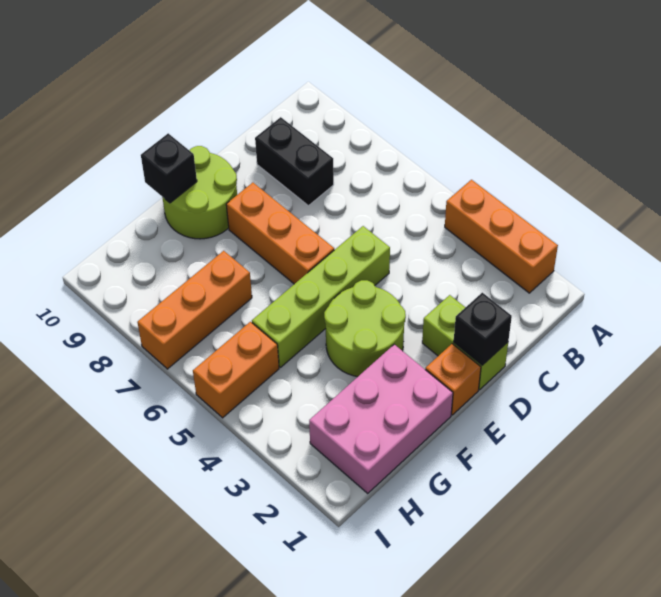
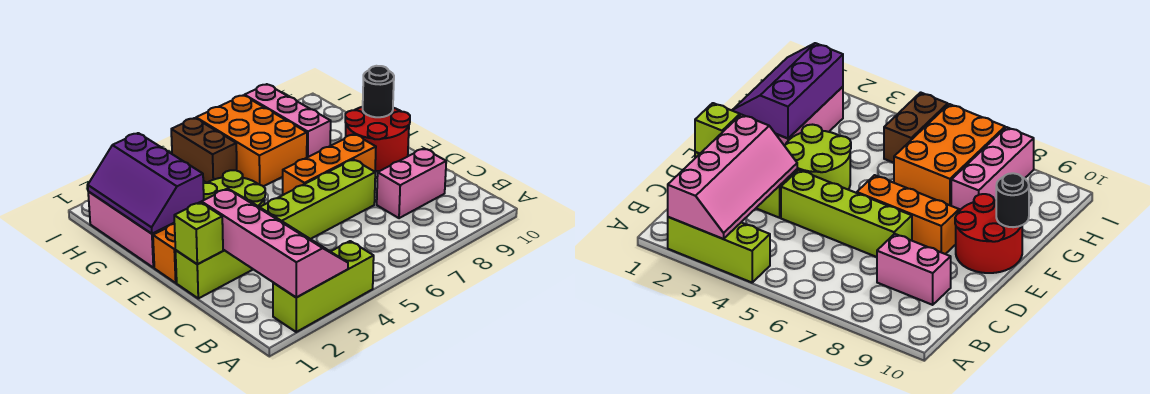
orange 1x3 brick [445,180,558,293] -> lime 1x3 brick [273,241,374,332]
none -> pink 2x4 slope [202,189,348,297]
black 1x2 brick [255,117,334,206] -> pink 1x2 brick [377,148,446,218]
lime 1x2 brick [422,295,508,390] -> lime 1x3 brick [175,250,253,298]
black 1x1 brick [454,293,512,365] -> lime 1x1 brick [174,202,223,264]
lime 1x4 brick [252,226,390,367] -> lime 1x4 brick turned to [260,159,375,239]
lime 2x2 round brick [162,146,237,239] -> red 2x2 round brick [345,107,410,171]
none -> purple 2x3 slope [88,133,204,234]
black 1x1 brick [141,133,197,203] -> black 1x1 round brick [363,66,394,117]
orange 1x3 brick [137,251,252,369] -> orange 2x3 brick [196,95,307,186]
none -> pink 1x3 brick [244,84,331,157]
orange 1x2 brick [193,322,279,418] -> brown 1x2 brick [171,118,237,183]

